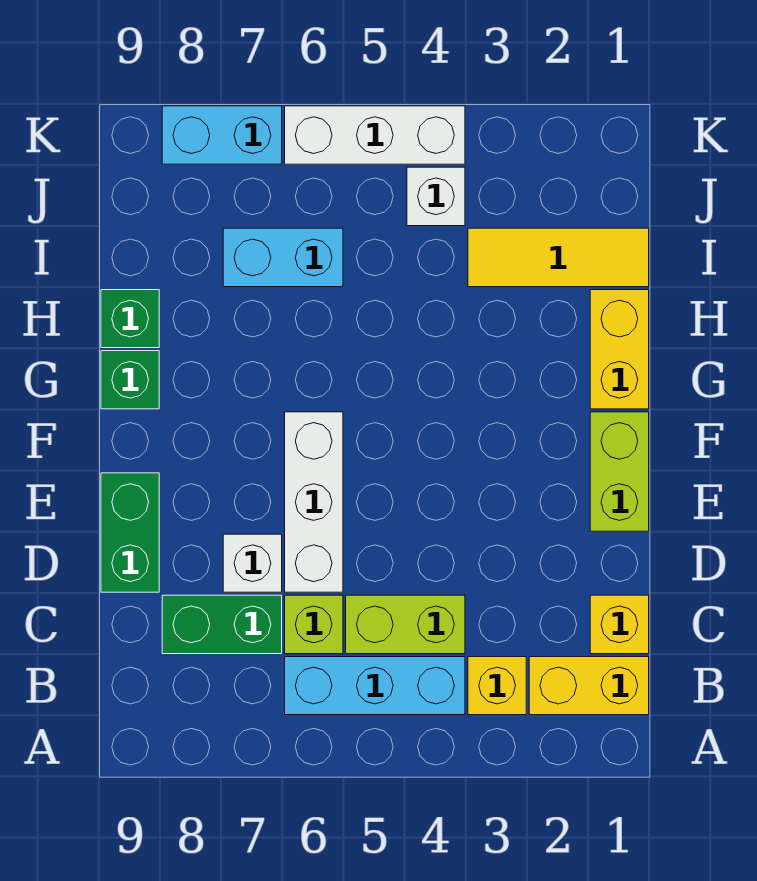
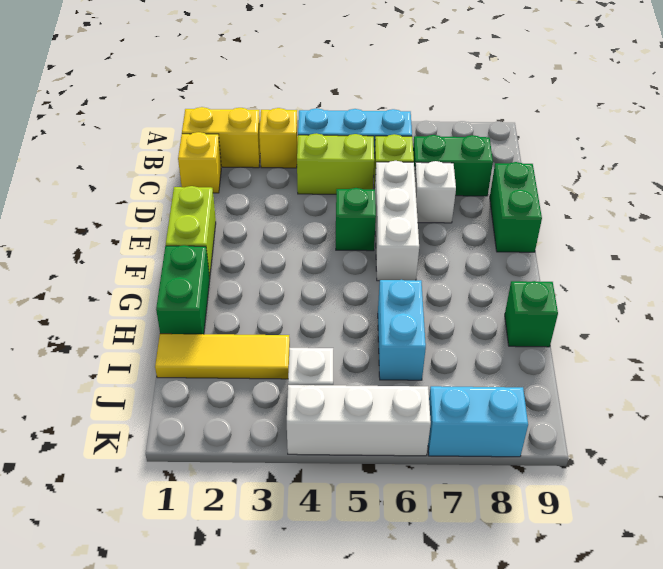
yellow 1x2 brick [590,290,649,409] -> green 1x2 brick [156,245,210,334]
green 1x1 brick [101,351,159,409] -> green 1x1 brick moved to [336,188,376,251]
cyan 1x2 brick [223,228,343,287] -> cyan 1x2 brick turned to [378,280,426,380]

